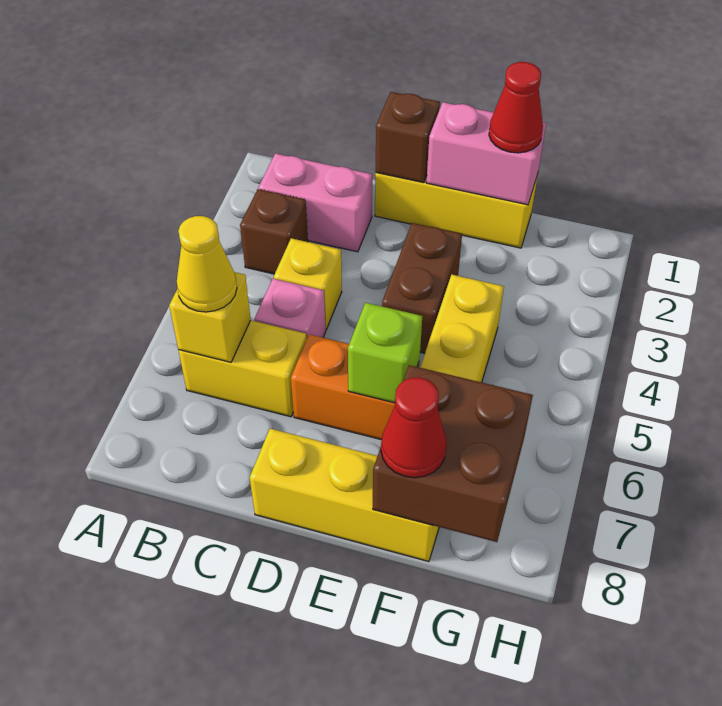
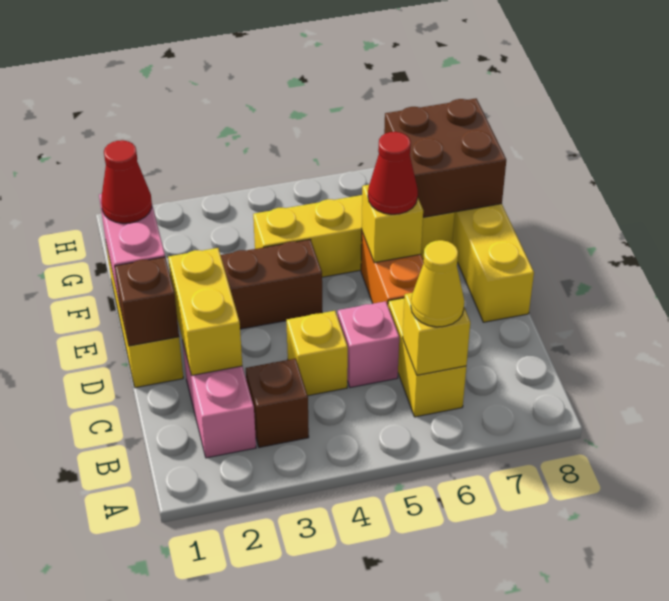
none -> yellow 1x2 brick [168,248,242,376]
lime 1x1 brick [348,303,422,403] -> yellow 1x1 brick [362,185,423,263]
red 1x1 cone [381,377,447,478] -> red 1x1 cone moved to [368,132,418,214]

